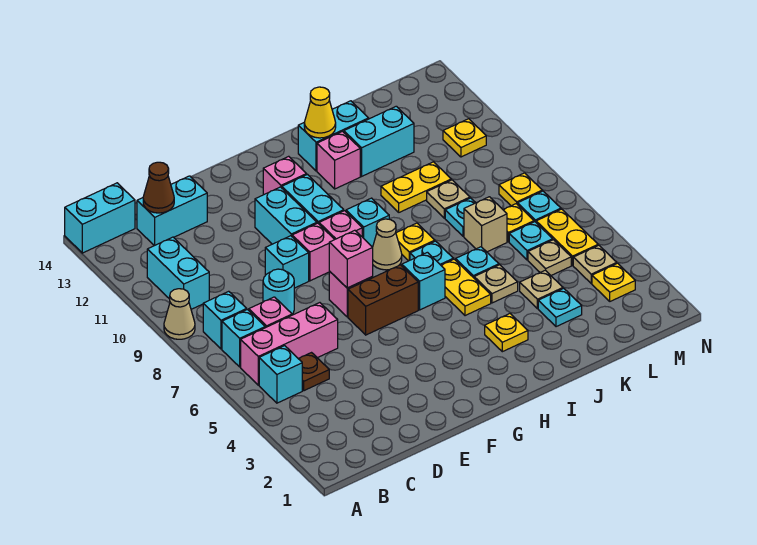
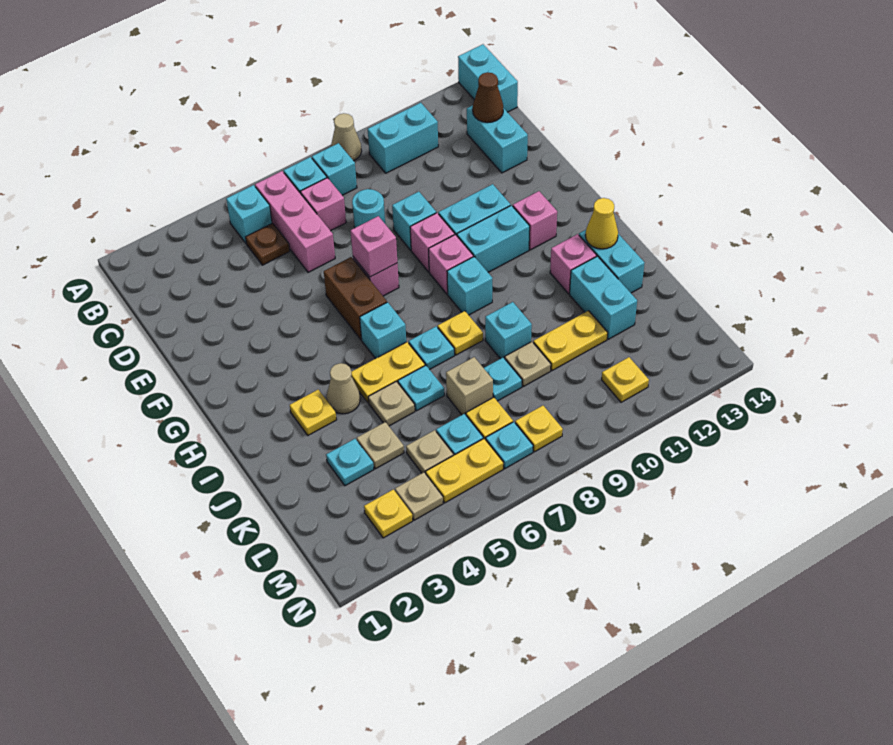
tan 1x1 cone [373,219,402,270] -> tan 1x1 cone moved to [327,363,360,414]
none -> cyan 1x1 brick [485,302,532,359]
yellow 1x2 plate [381,162,451,212] -> yellow 1x2 plate turned to [533,311,608,371]

